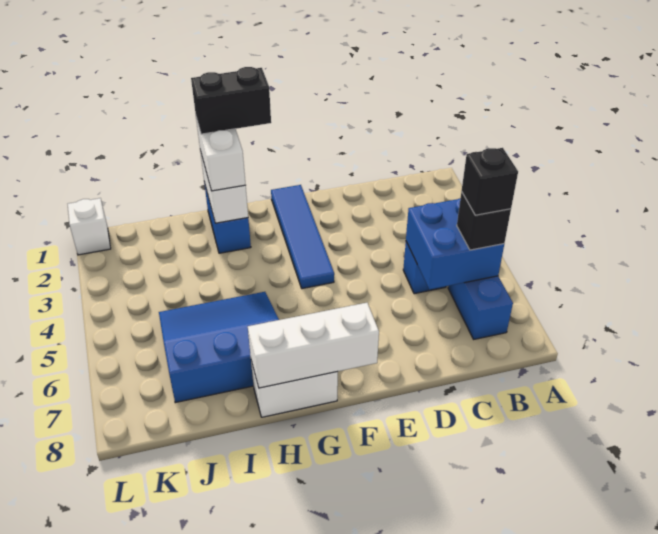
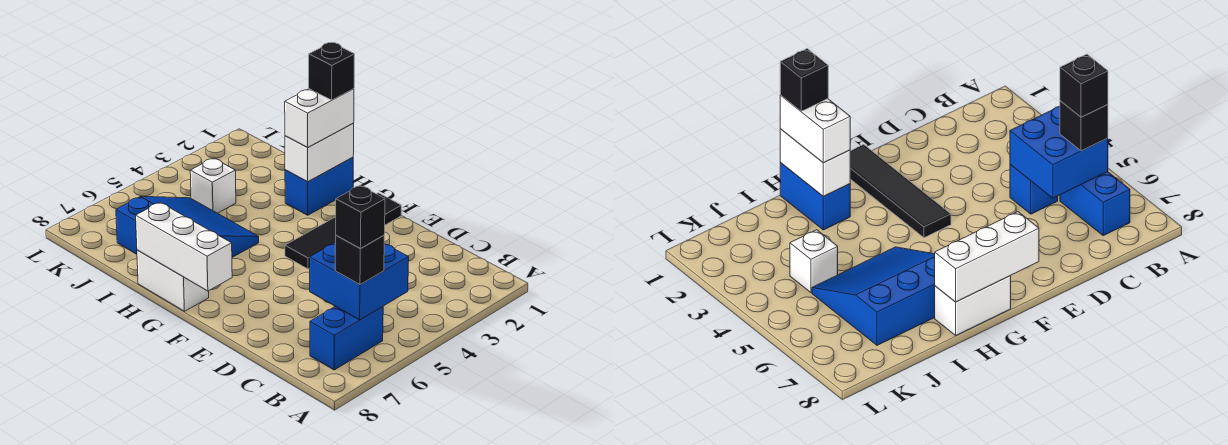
blue 1x4 tile [271,185,334,289] -> black 1x4 tile [285,193,401,269]
black 1x2 brick [191,67,271,134] -> black 1x1 brick [309,42,355,100]
white 1x1 brick [68,198,111,255] -> white 1x1 brick moved to [190,158,236,213]

